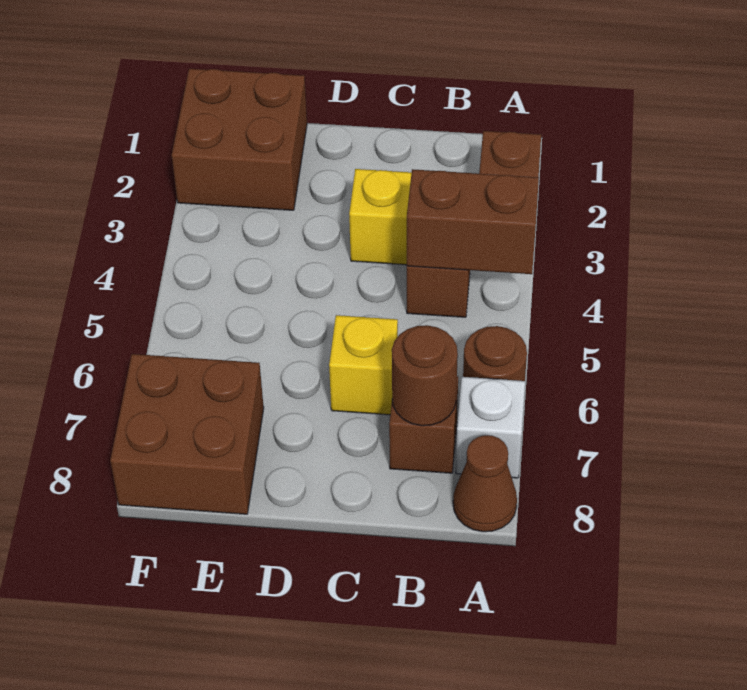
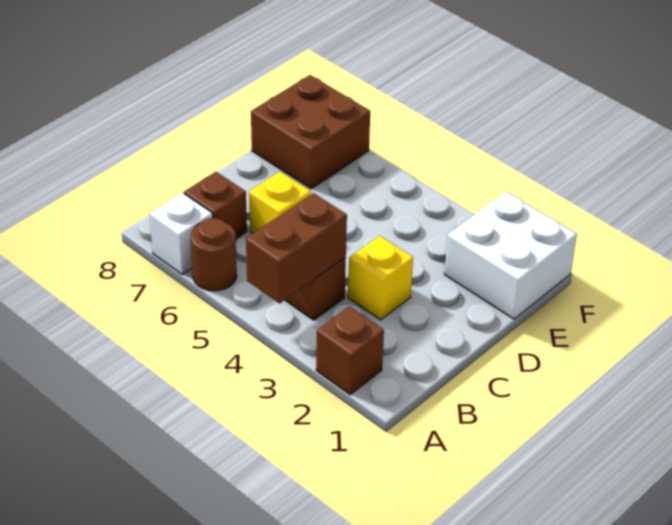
brown 1x1 cone [453,435,517,532] -> none
brown 1x1 round brick [392,325,458,426] -> none
brown 2x2 brick [172,69,307,210] -> white 2x2 brick [444,192,577,319]

